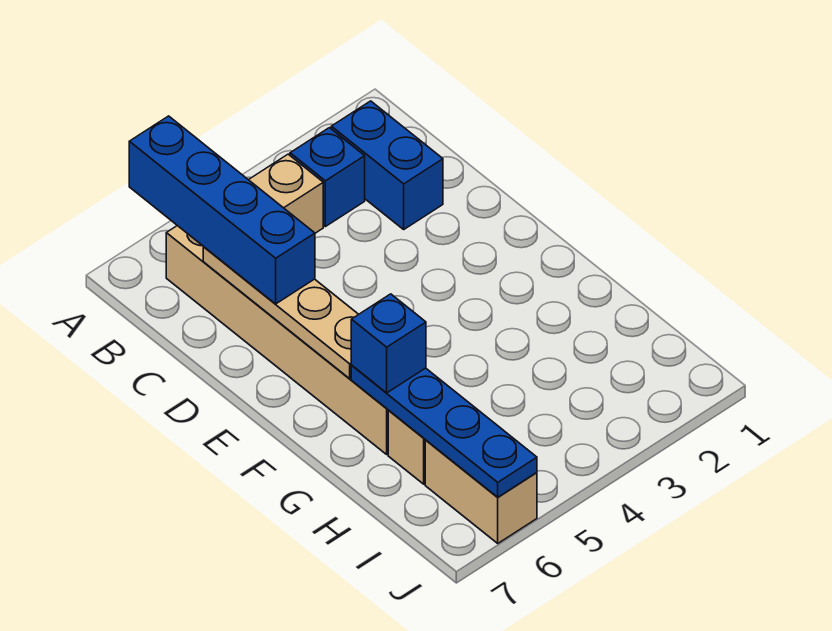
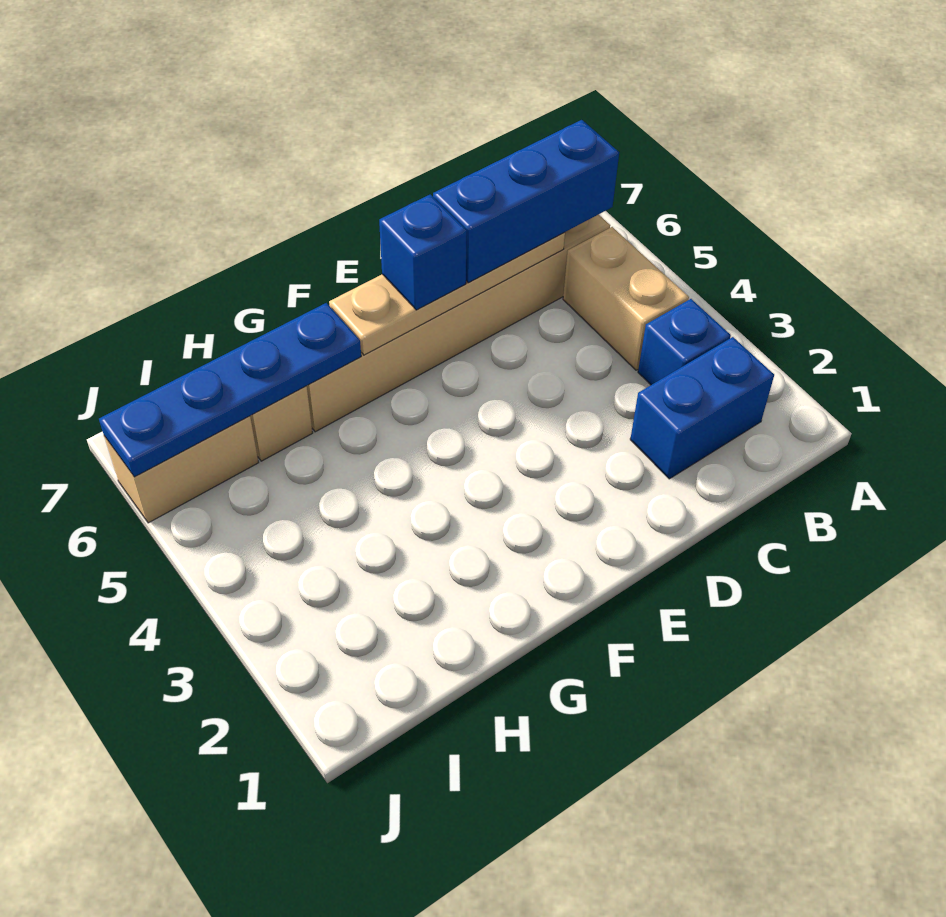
blue 1x4 brick [129,116,315,304] -> blue 1x3 brick [433,120,619,283]
blue 1x1 brick [351,294,426,393] -> blue 1x1 brick moved to [379,194,467,310]

